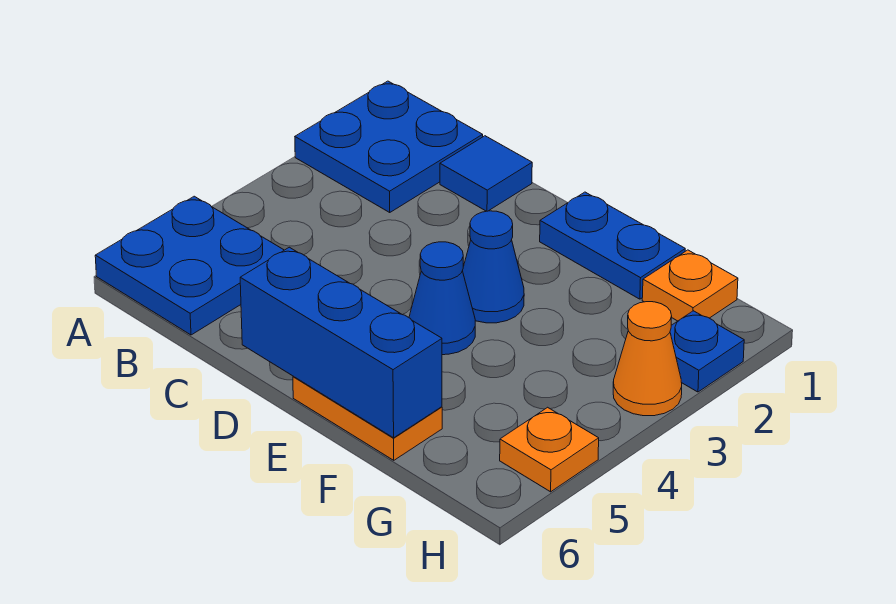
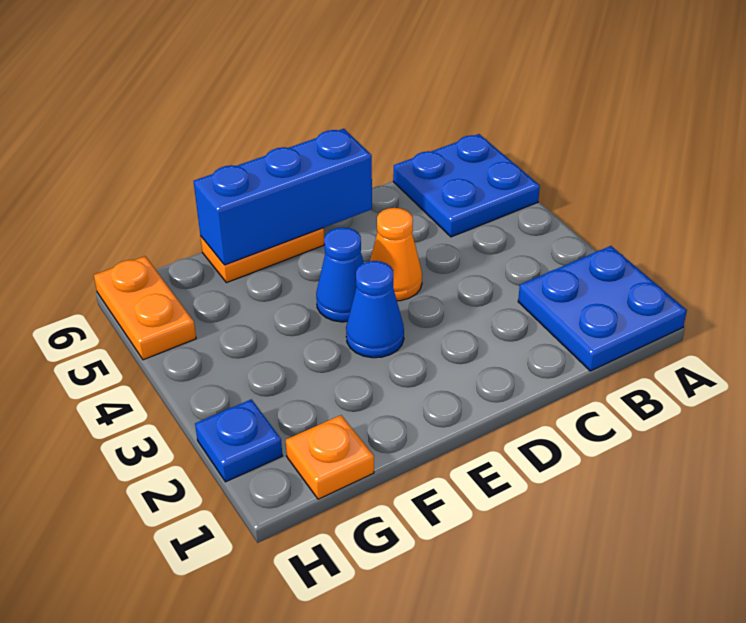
blue 1x1 tile [440,136,532,211] -> none
blue 1x2 plate [540,192,685,299] -> none
orange 1x1 cone [613,302,682,416] -> orange 1x1 cone moved to [370,208,422,301]
orange 1x1 plate [500,407,599,492] -> orange 1x2 plate [94,256,196,360]

